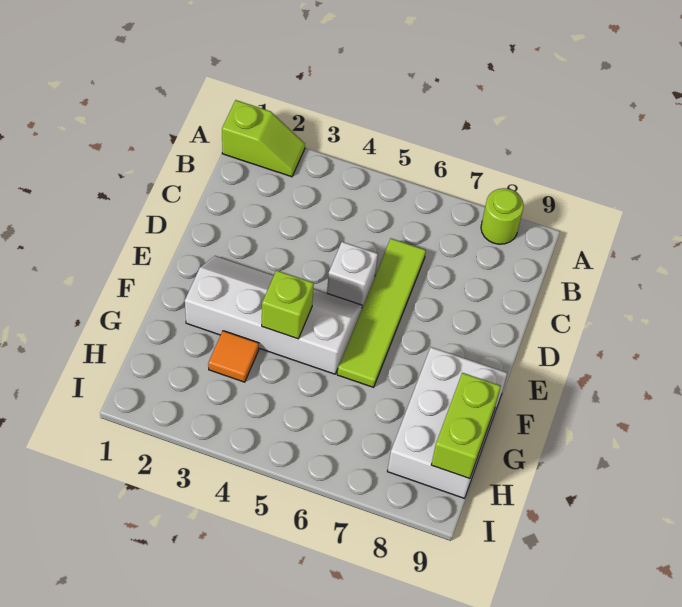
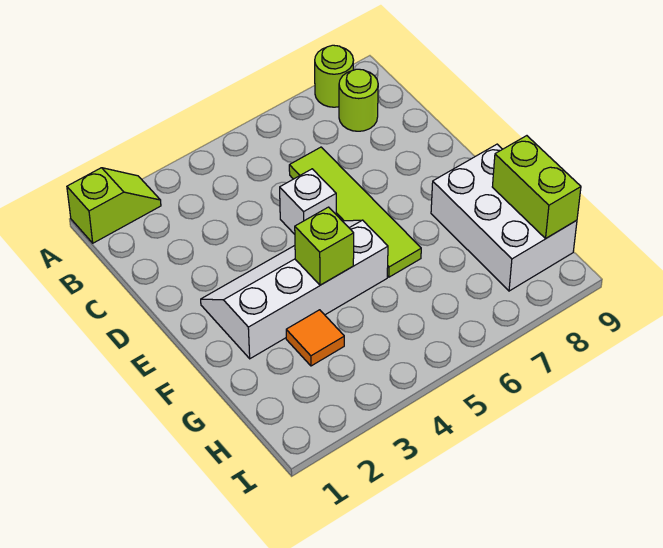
none -> lime 1x1 round brick [339,69,378,131]

